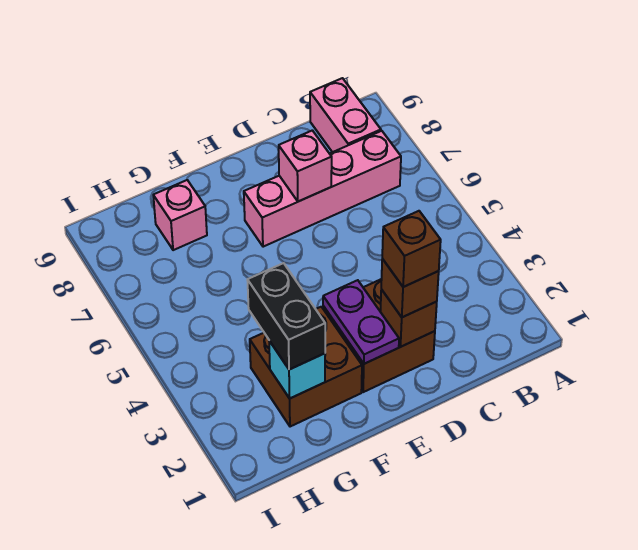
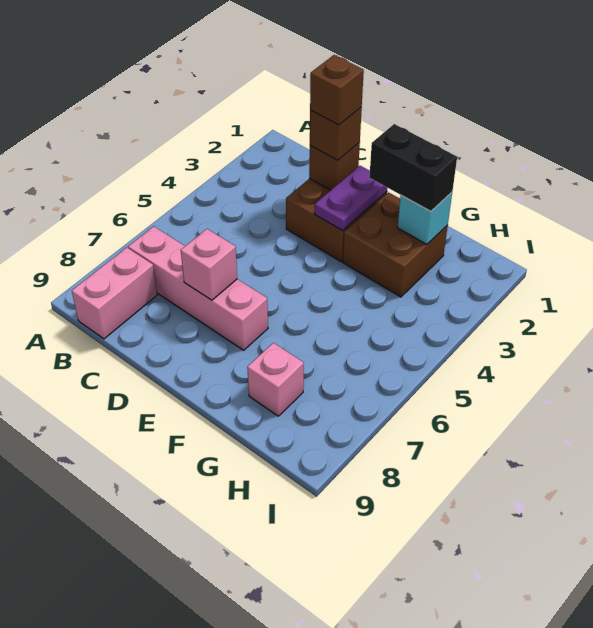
black 1x2 brick [247,263,325,370] -> black 1x2 brick turned to [369,124,457,211]

